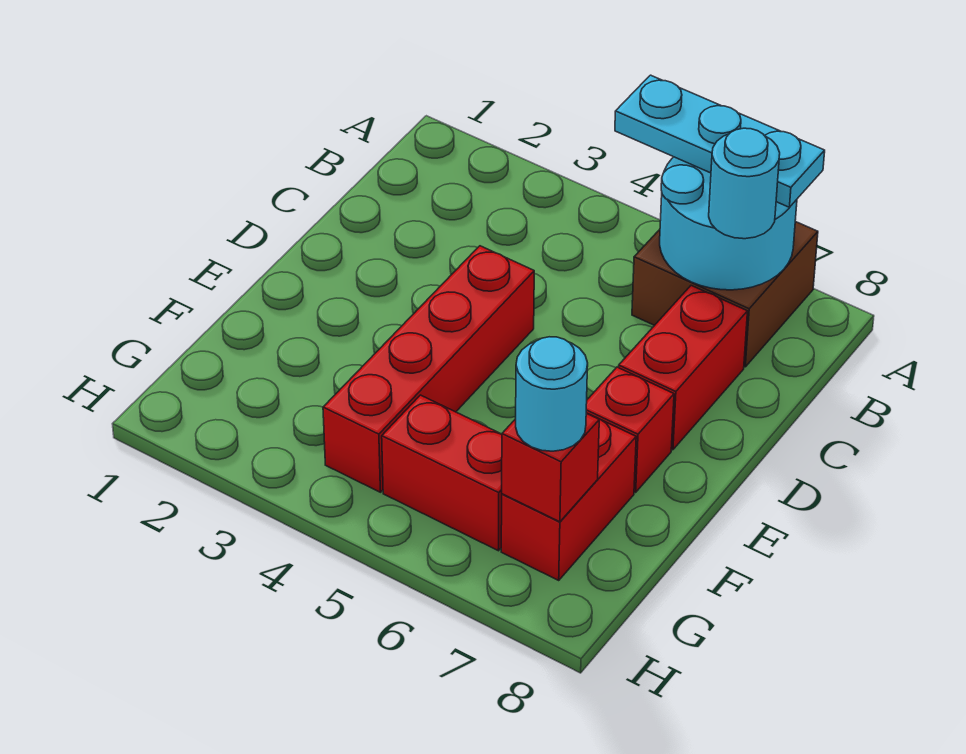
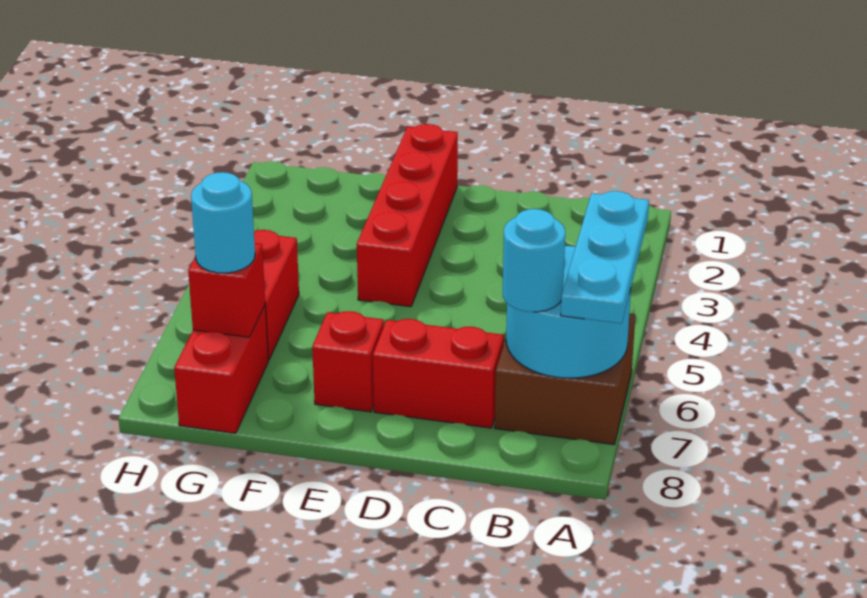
red 1x4 brick [323,246,534,492] -> red 1x4 brick turned to [357,124,458,307]
red 1x2 brick [501,413,636,580] -> red 1x2 brick turned to [174,306,268,433]

